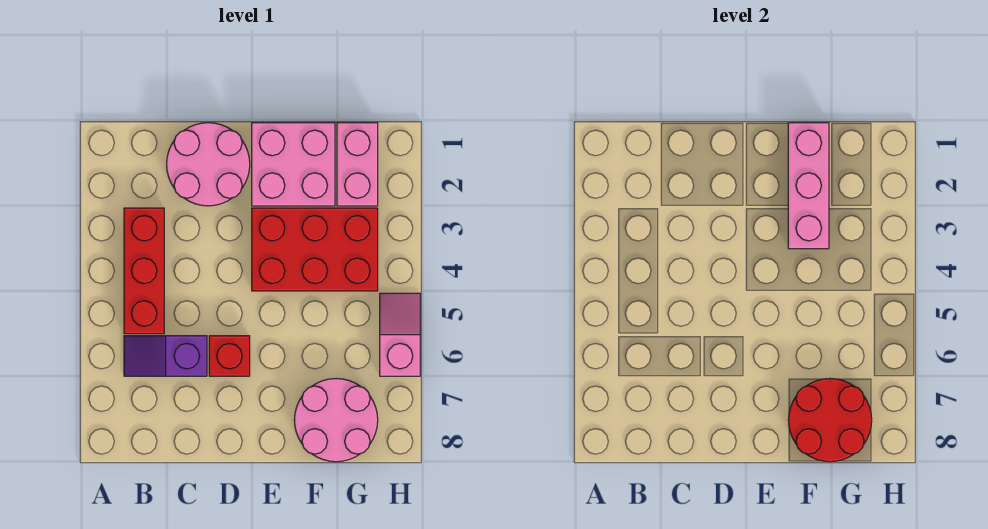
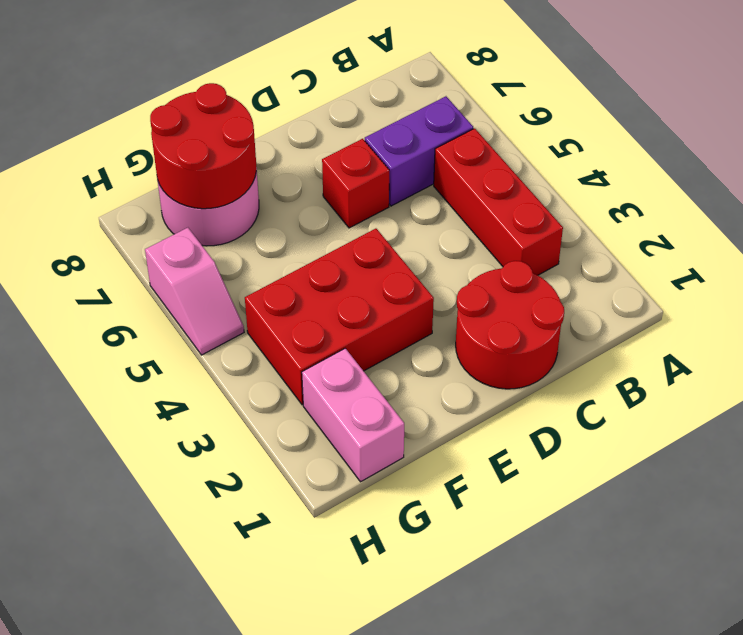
purple 1x2 slope [124,336,207,376] -> purple 1x2 brick [365,96,473,206]
pink 2x2 round brick [167,123,250,206] -> red 2x2 round brick [456,261,564,389]
pink 2x2 brick [252,123,335,206] -> none
pink 1x3 brick [788,123,829,249] -> none

